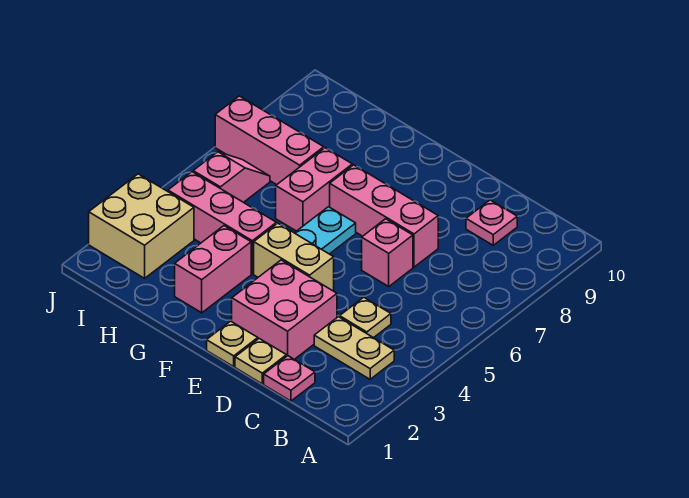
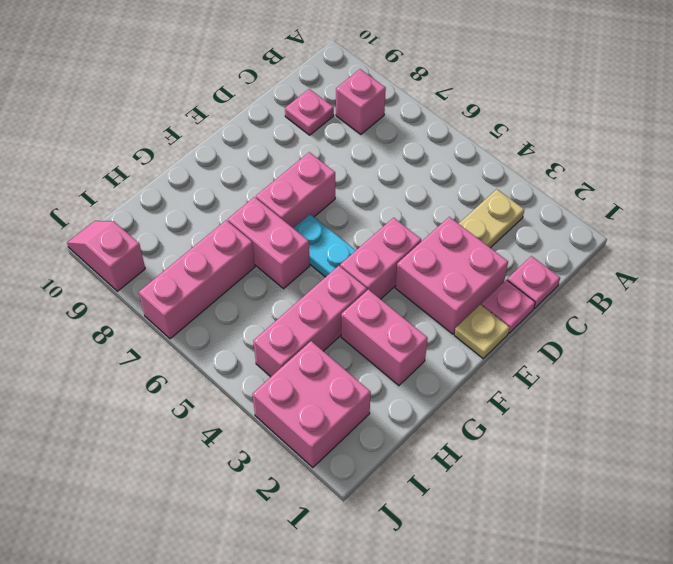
tan 1x1 plate [340,297,391,338] -> none
tan 1x1 plate [235,339,286,384] -> pink 1x1 plate [481,280,535,333]
pink 1x1 brick [362,219,413,286] -> pink 1x1 brick moved to [336,69,386,134]
pink 1x3 brick [330,165,438,267] -> pink 1x2 brick [256,152,335,228]
tan 1x2 brick [254,223,334,291] -> pink 1x2 brick [340,218,421,299]
tan 2x2 brick [89,174,194,278] -> pink 2x2 brick [253,341,371,468]
pink 1x2 slope [193,152,270,202] -> pink 1x2 slope moved to [67,221,145,291]

